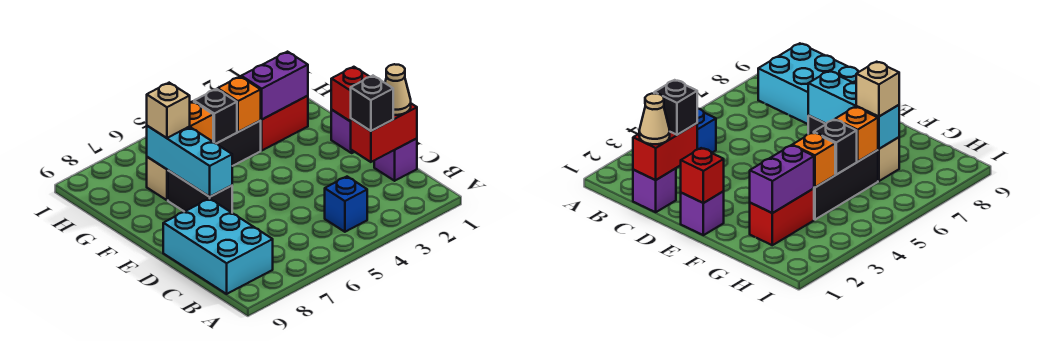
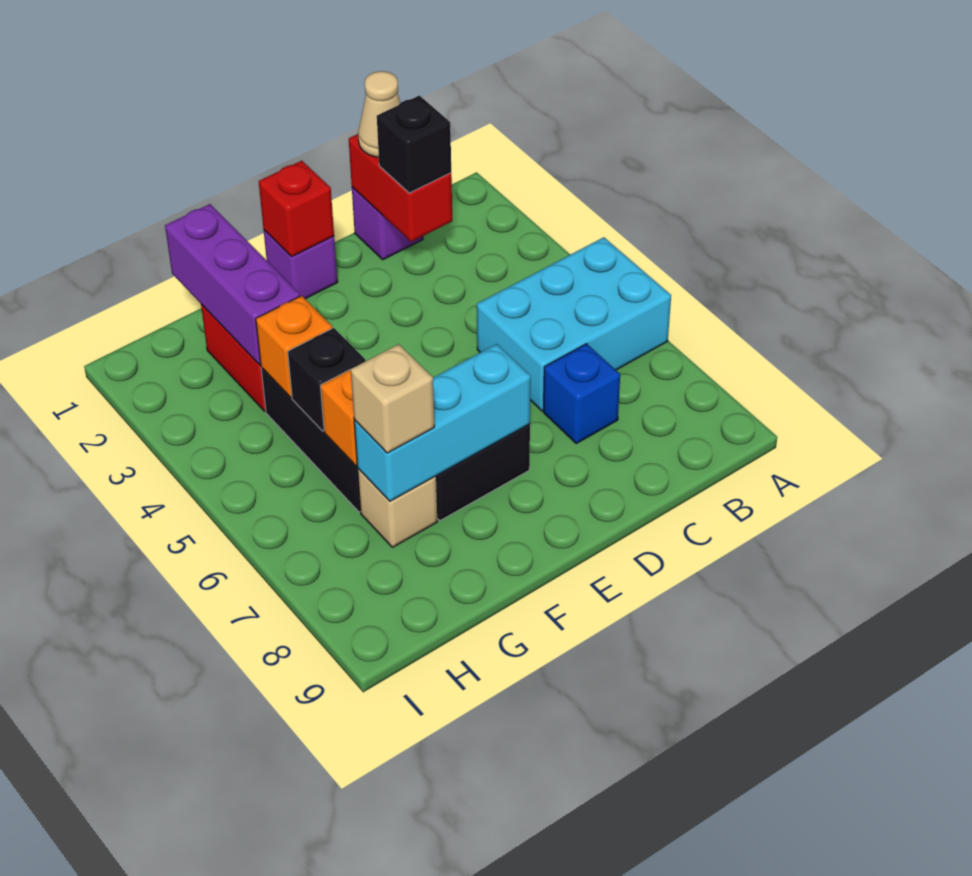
blue 1x1 brick [325,177,367,232] -> blue 1x1 brick moved to [543,344,620,443]
cyan 2x3 brick [163,199,273,294] -> cyan 2x3 brick moved to [477,237,671,411]
purple 1x2 brick [241,52,308,120] -> purple 1x3 brick [165,204,300,365]

